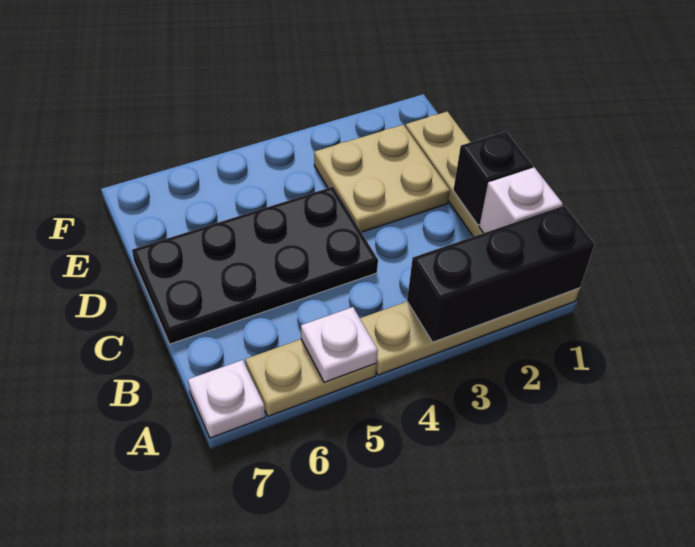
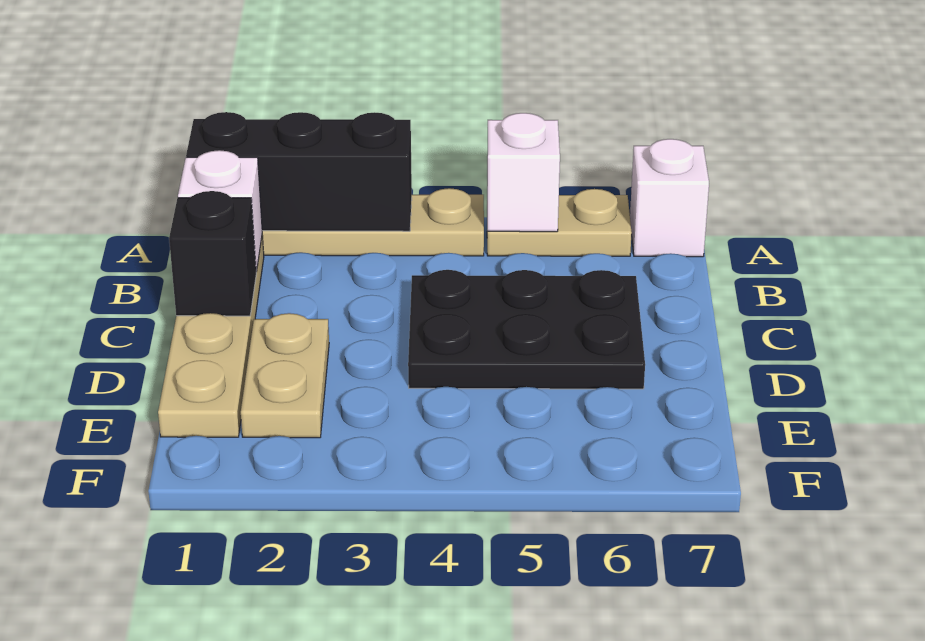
white 1x1 plate [301,307,378,383] -> white 1x1 brick [487,113,560,232]
white 1x1 plate [188,360,265,438] -> white 1x1 brick [630,139,709,257]
black 2x4 plate [132,187,378,344] -> black 2x3 plate [408,270,645,389]
tan 2x2 plate [314,125,450,232] -> tan 1x2 plate [241,313,329,438]

